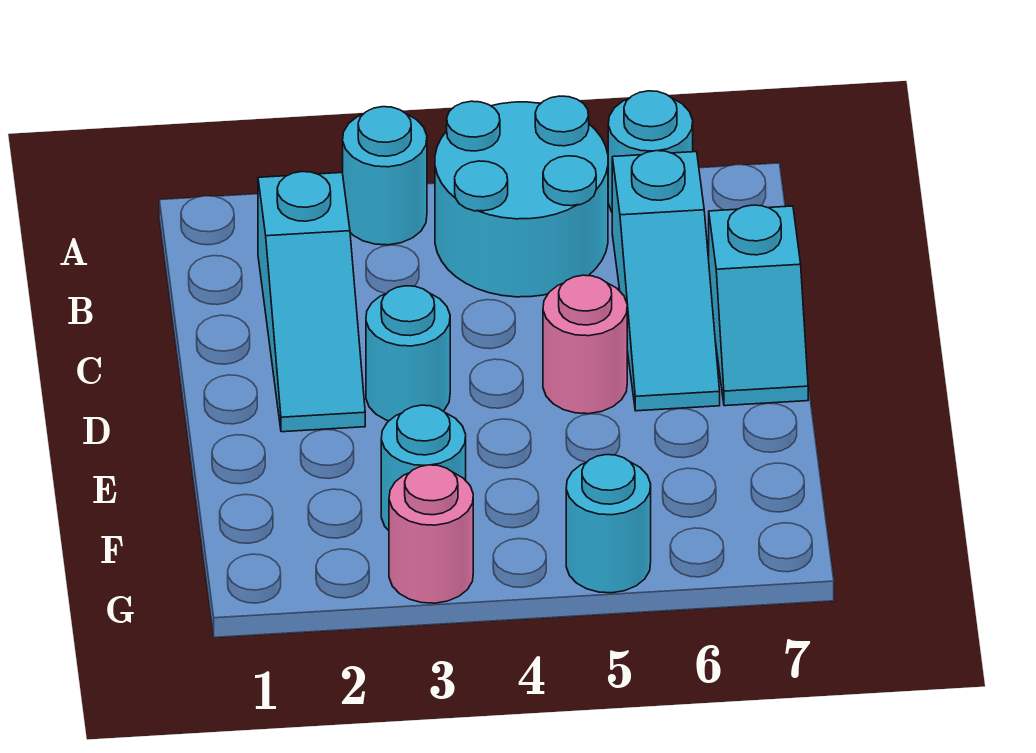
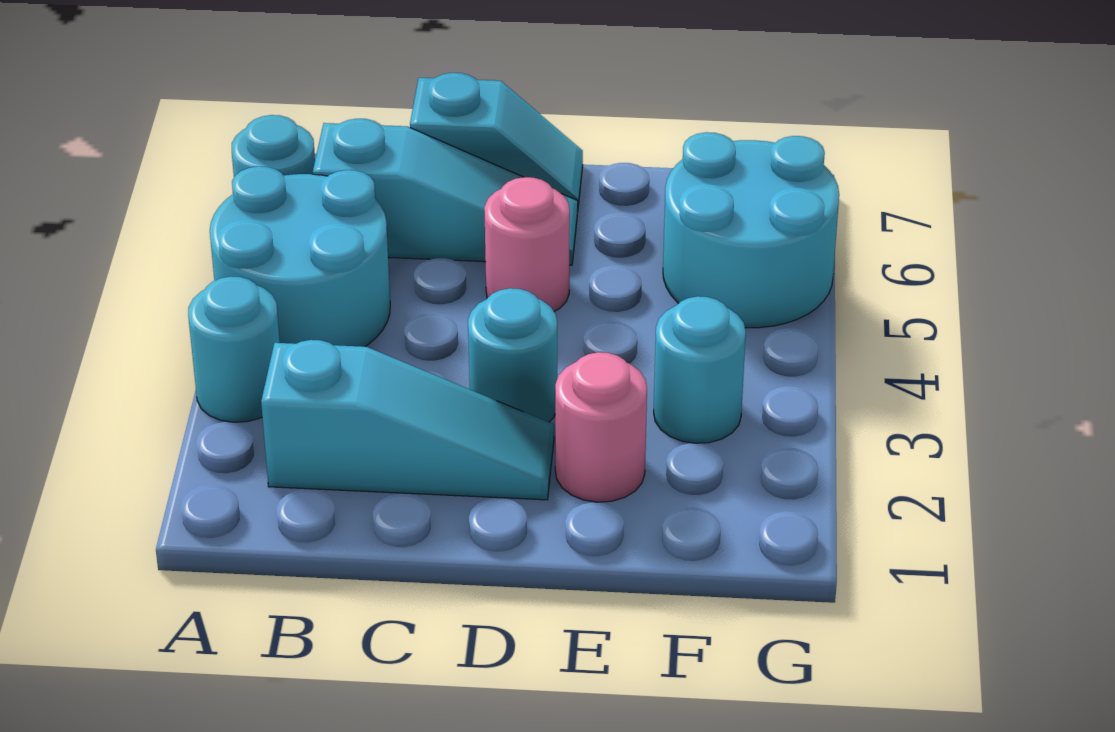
pink 1x1 round brick [389,465,473,603] -> pink 1x1 round brick moved to [555,352,647,502]
cyan 1x1 round brick [566,455,651,593] -> cyan 2x2 round brick [663,132,839,328]

